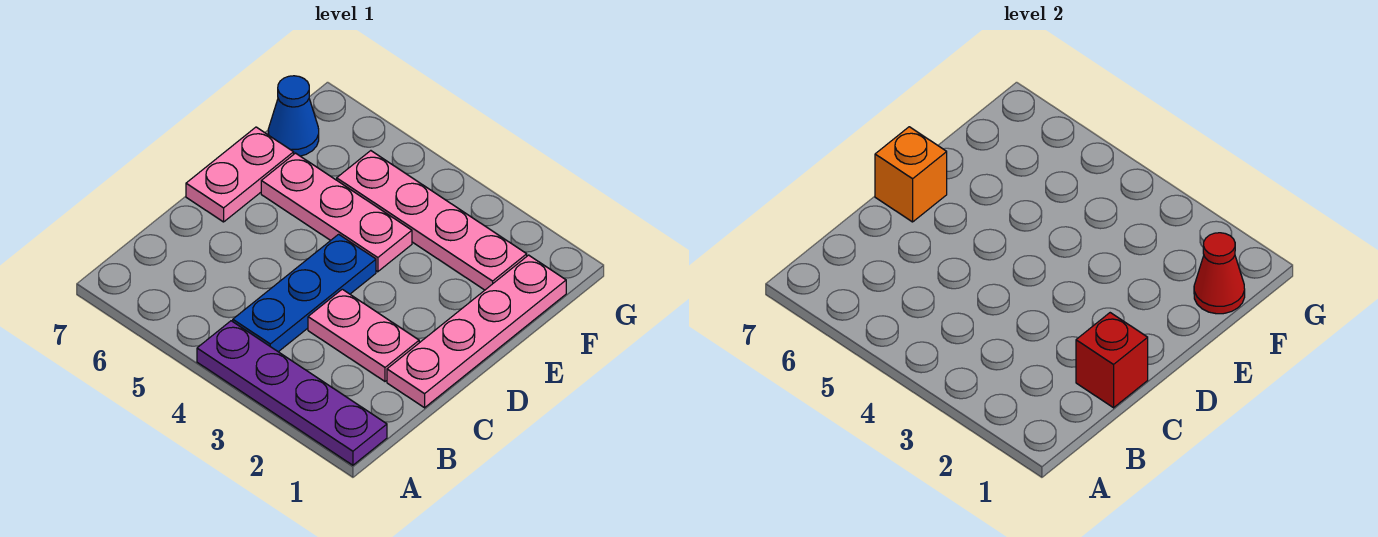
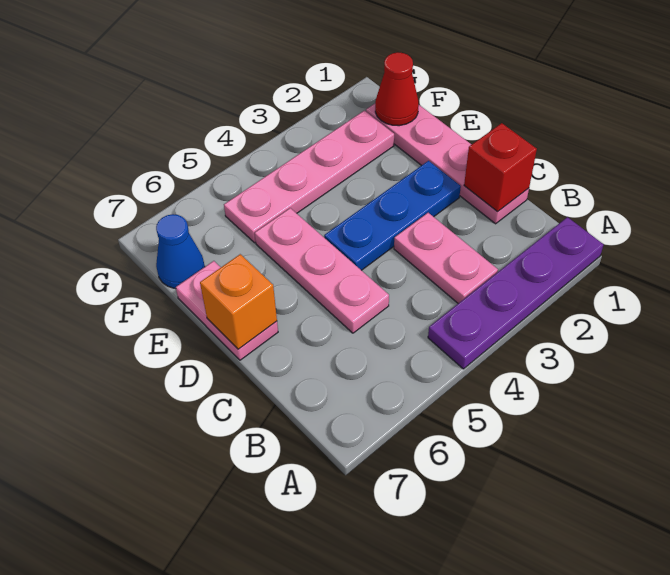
blue 1x3 plate [233,234,376,352] -> blue 1x3 plate turned to [324,161,461,270]
pink 1x2 plate [308,289,419,381] -> pink 1x2 plate turned to [394,213,498,303]
pink 1x3 plate [261,153,412,272] -> pink 1x3 plate turned to [255,208,389,333]

